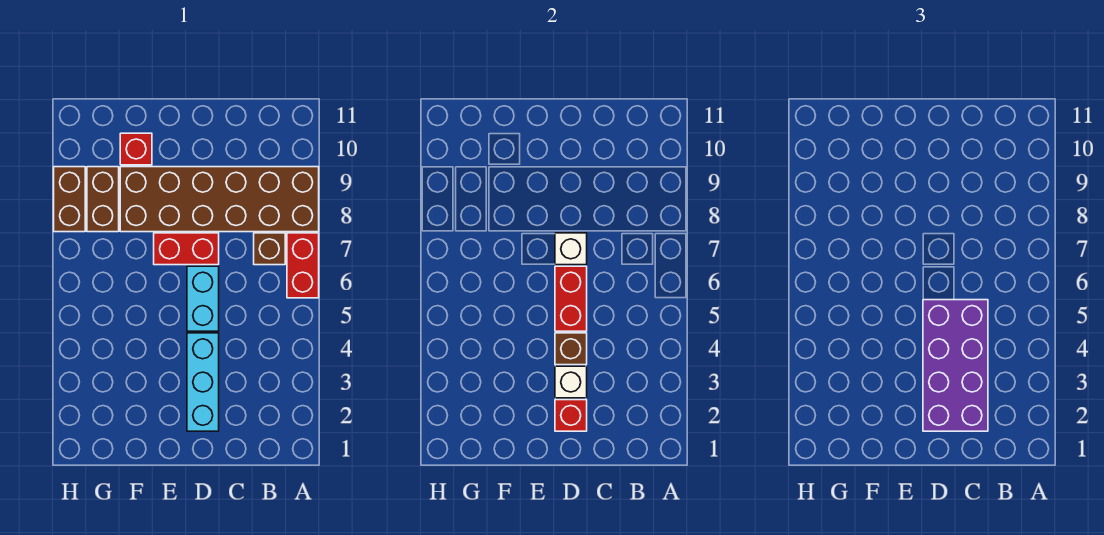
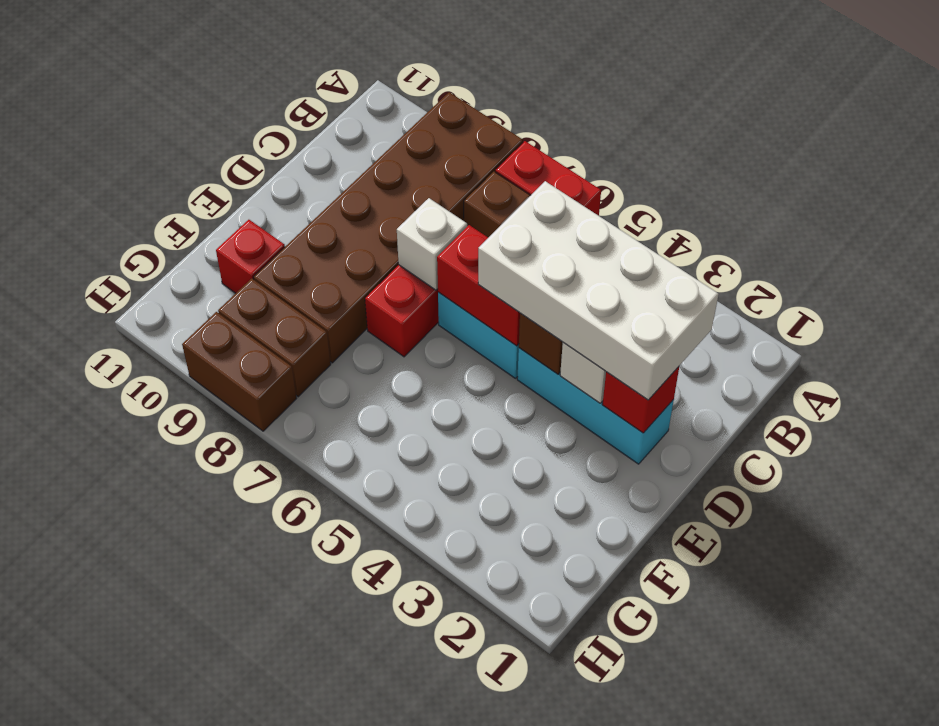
purple 2x4 brick [923,300,988,431] -> white 2x4 brick [478,181,719,400]

